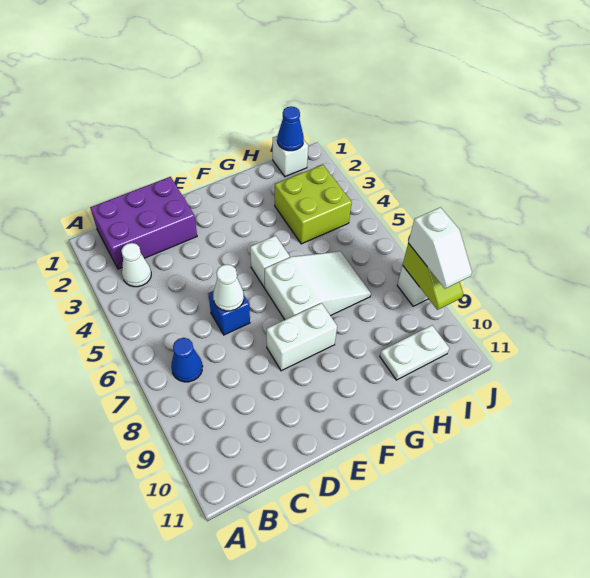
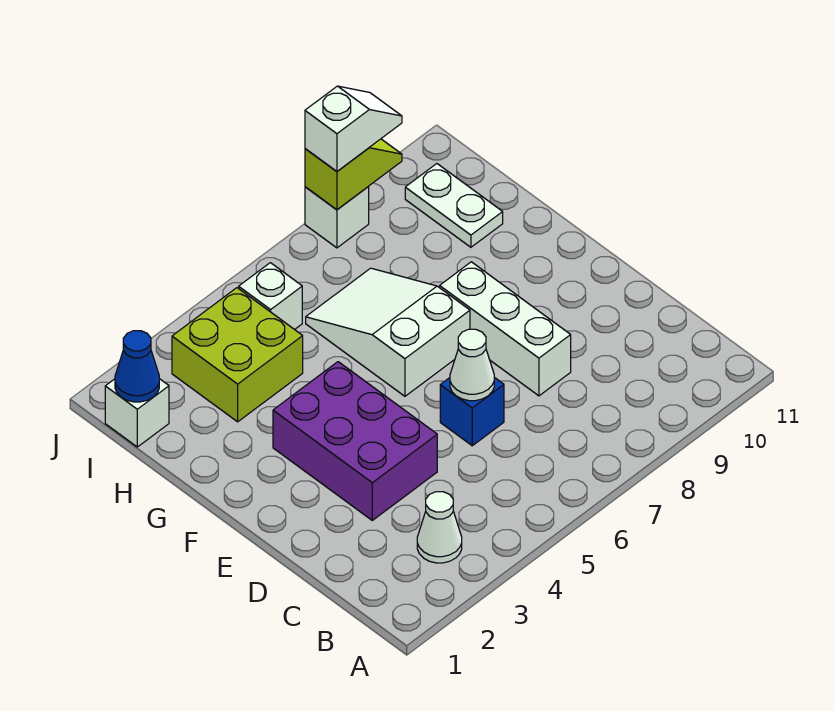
purple 2x3 brick [90,177,197,269] -> purple 2x3 brick moved to [273,362,437,520]
blue 1x1 cone [171,338,203,382] -> none
white 1x2 brick [267,303,337,371] -> white 1x3 brick [440,262,571,396]
white 1x1 brick [250,236,290,288] -> white 1x1 brick moved to [239,263,302,330]

